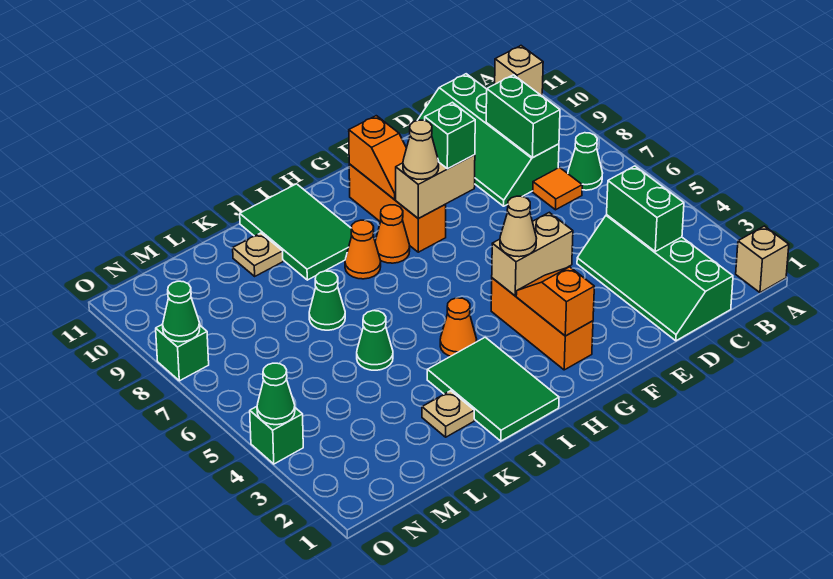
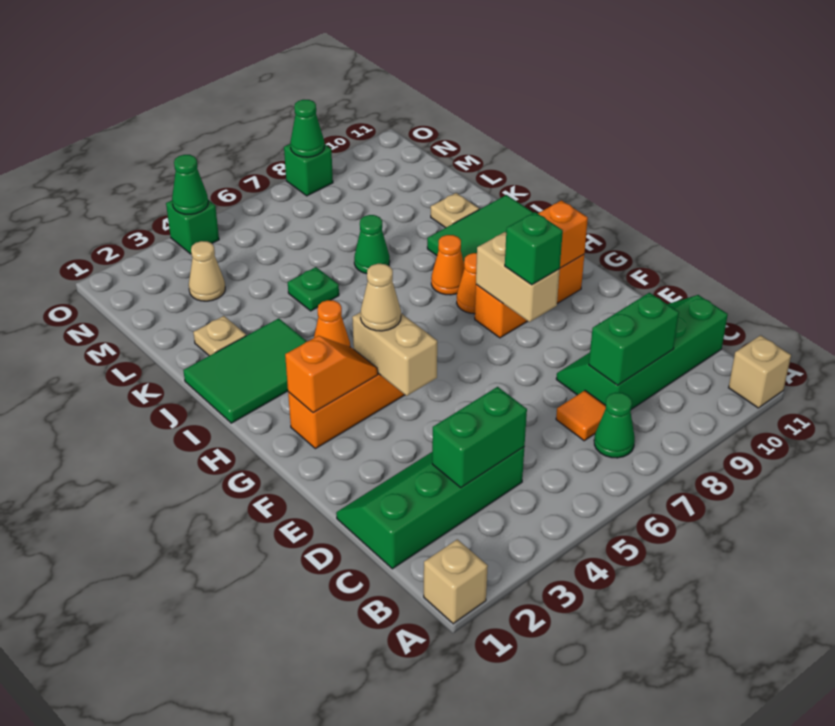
tan 1x1 cone [403,120,439,179] -> tan 1x1 cone moved to [189,241,225,301]
green 1x1 cone [357,311,393,370] -> green 1x1 plate [288,267,339,311]

